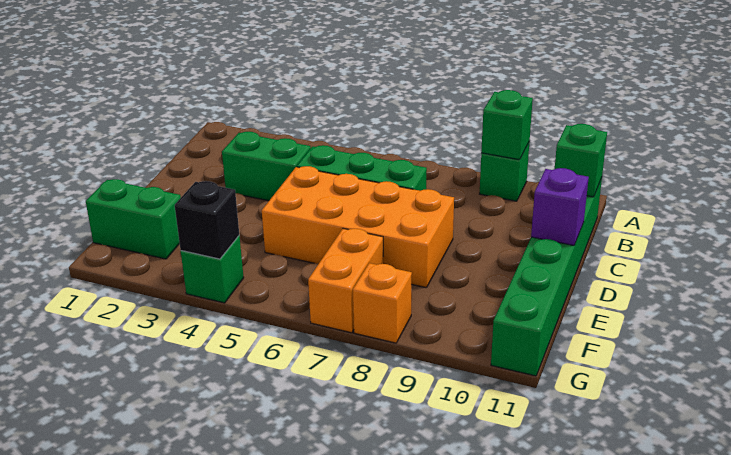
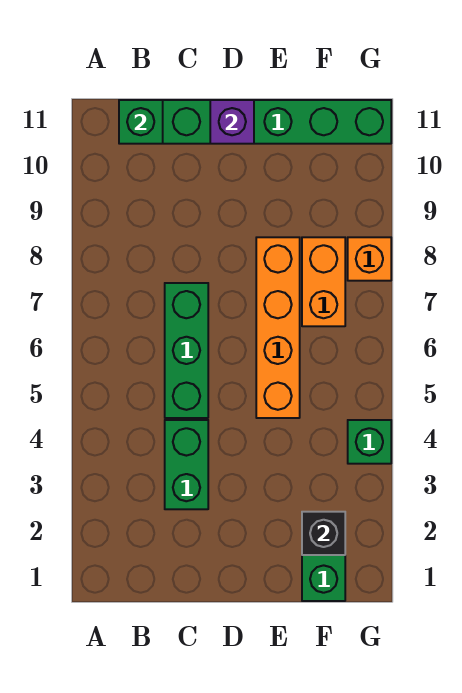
green 1x1 brick [480,141,530,201] -> none
green 1x1 brick [481,90,533,160] -> none
orange 2x4 brick [262,166,454,288] -> orange 1x4 brick [256,237,300,418]
orange 1x2 brick [308,229,383,333] -> orange 1x2 brick turned to [302,237,345,326]
black 1x1 brick [175,181,239,259] -> black 1x1 brick moved to [302,512,345,555]

